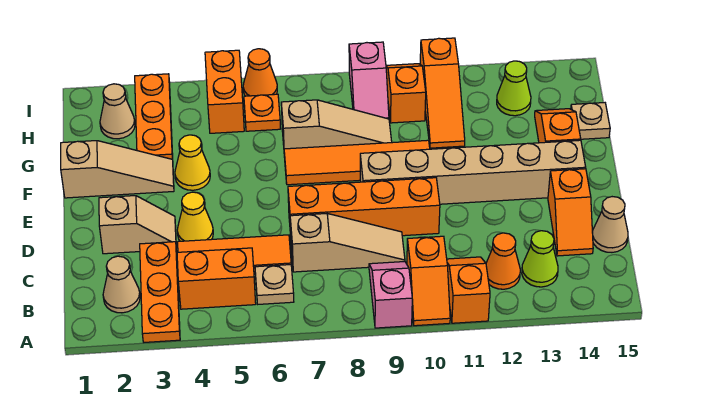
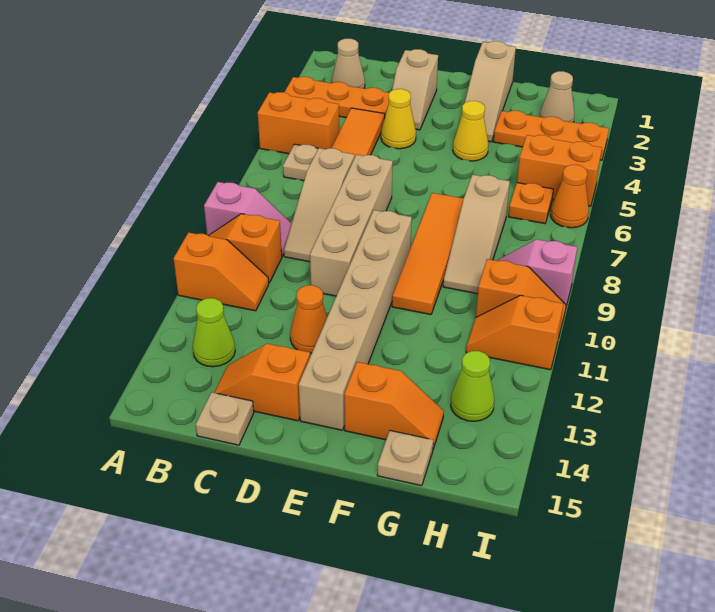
orange 1x2 brick [177,248,256,309] -> orange 1x2 brick turned to [258,92,339,154]
orange 1x1 cone [486,233,520,289] -> orange 1x1 cone moved to [290,285,327,353]
tan 1x1 cone [592,197,628,252] -> tan 1x1 plate [196,392,254,445]
orange 1x4 brick [288,178,440,236] -> tan 1x4 brick [310,155,393,296]
orange 1x3 slope [420,38,465,148] -> orange 1x2 slope [466,295,563,370]

